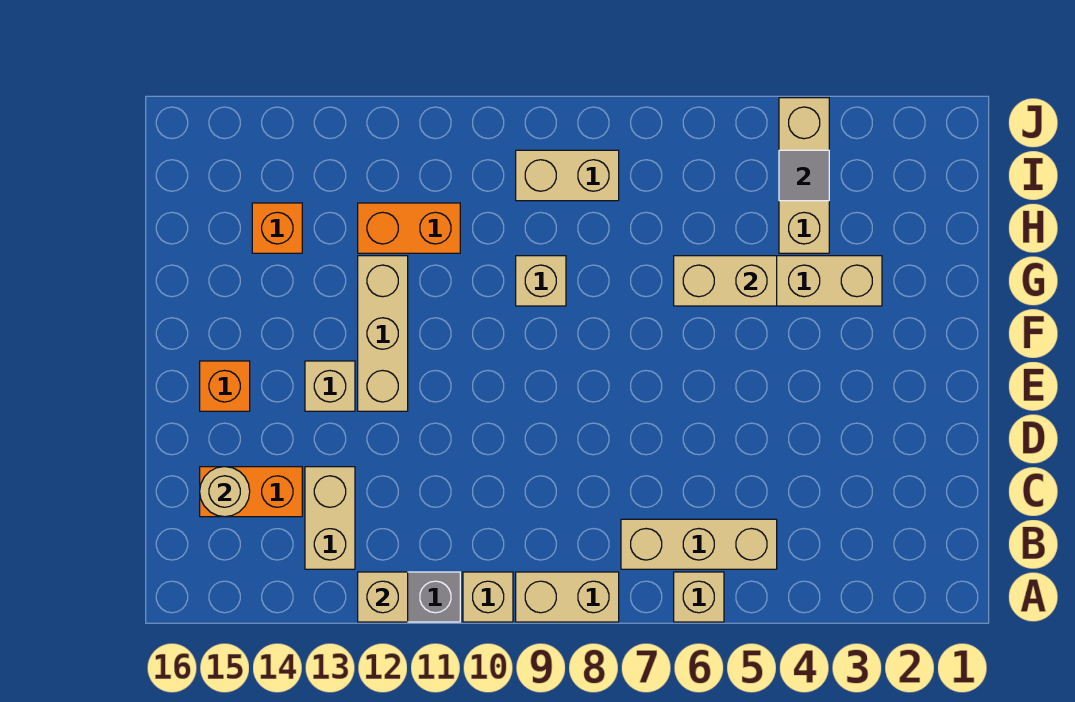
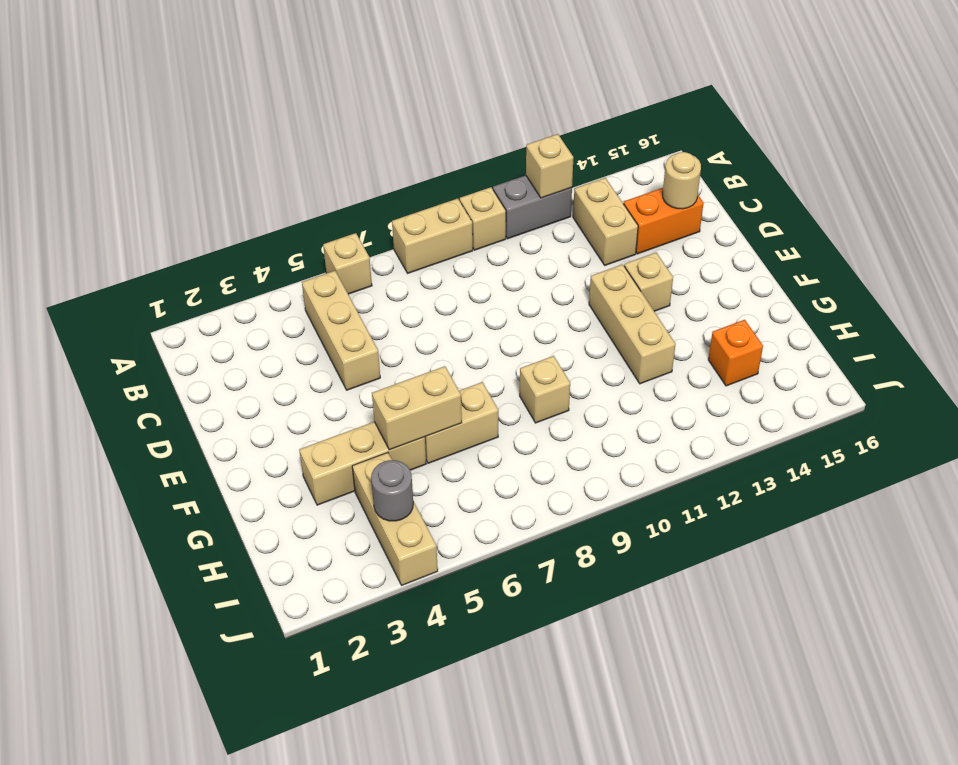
tan 1x3 brick [621,519,777,569] -> tan 1x3 brick turned to [302,271,380,390]
orange 1x1 brick [200,361,250,411] -> none
orange 1x2 brick [358,203,460,253] -> none
grey 1x1 tile [779,150,829,201] -> grey 1x1 round brick [371,460,413,521]
tan 1x2 brick [516,150,619,201] -> tan 1x2 brick moved to [425,382,498,463]

